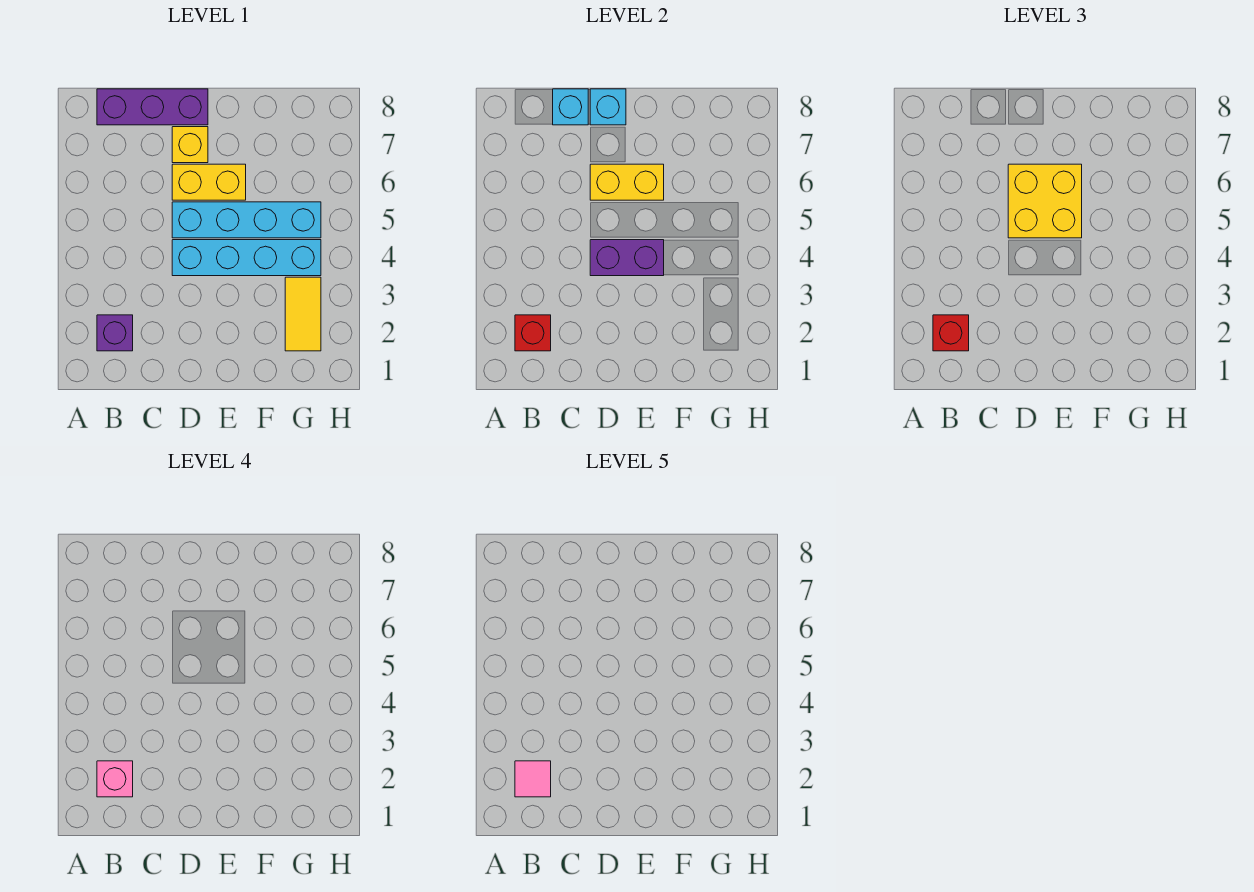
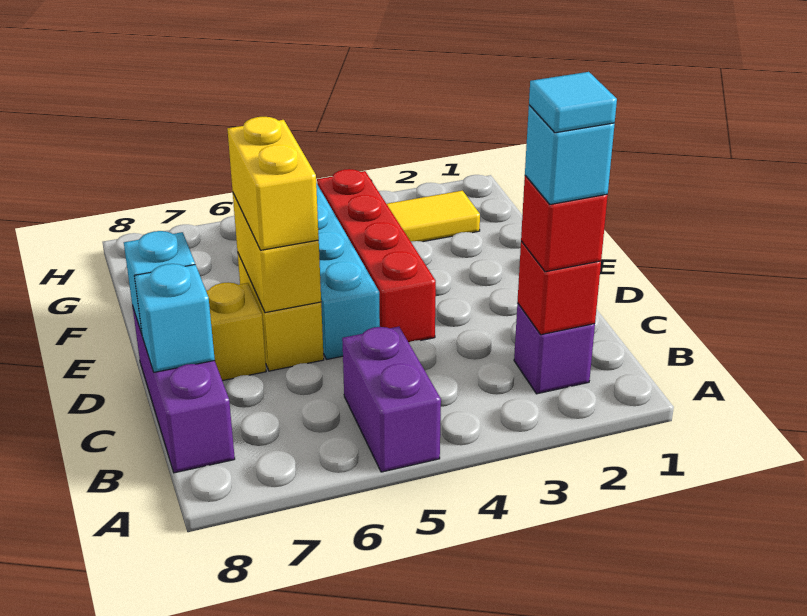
pink 1x1 brick [97,761,133,797] -> cyan 1x1 brick [525,105,615,204]
pink 1x1 tile [515,761,551,797] -> cyan 1x1 tile [529,72,617,133]
cyan 1x4 brick [172,240,321,276] -> red 1x4 brick [317,169,436,342]
purple 1x2 brick [590,240,664,276] -> purple 1x2 brick moved to [342,327,441,472]
yellow 2x2 brick [1008,164,1082,238] -> yellow 1x2 brick [227,117,319,250]

